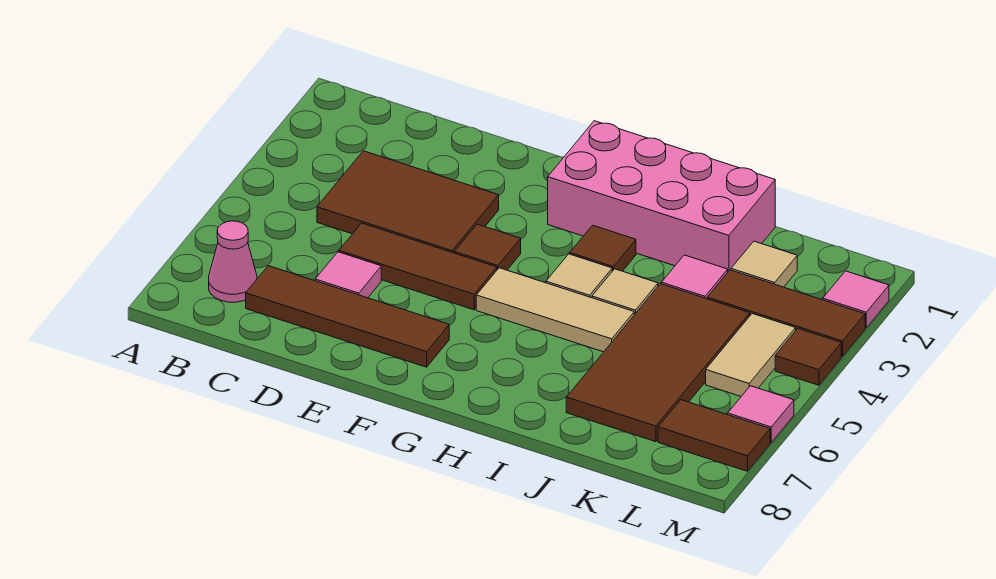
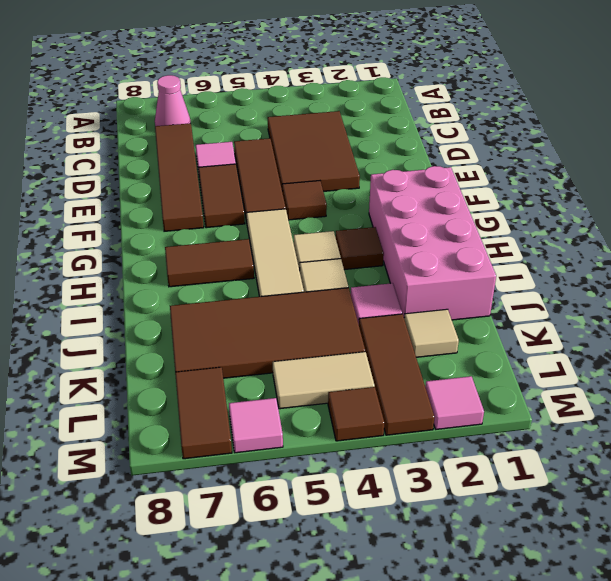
none -> brown 1x2 tile [198,164,245,228]
none -> brown 1x2 tile [165,239,254,287]

